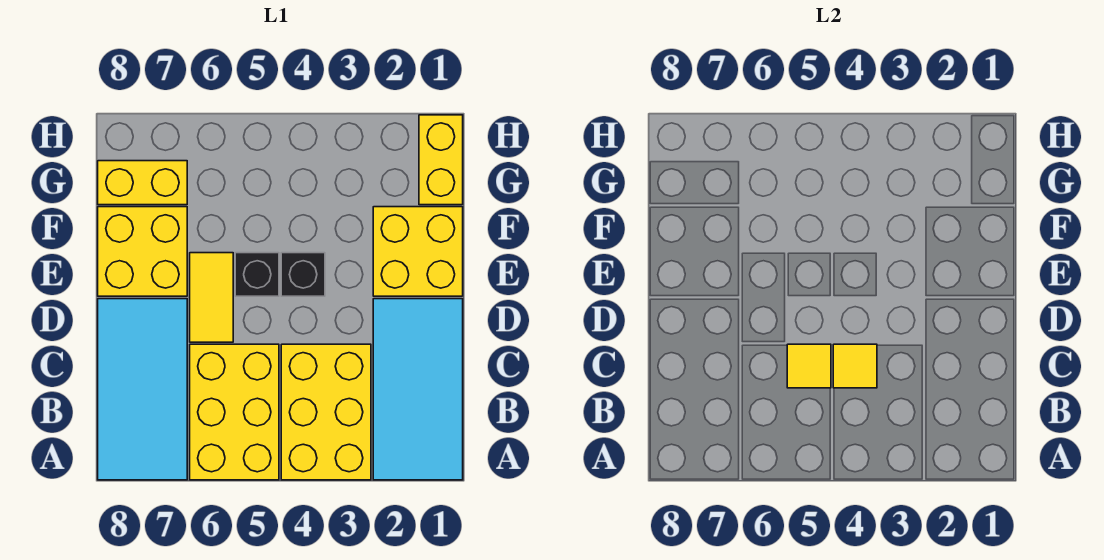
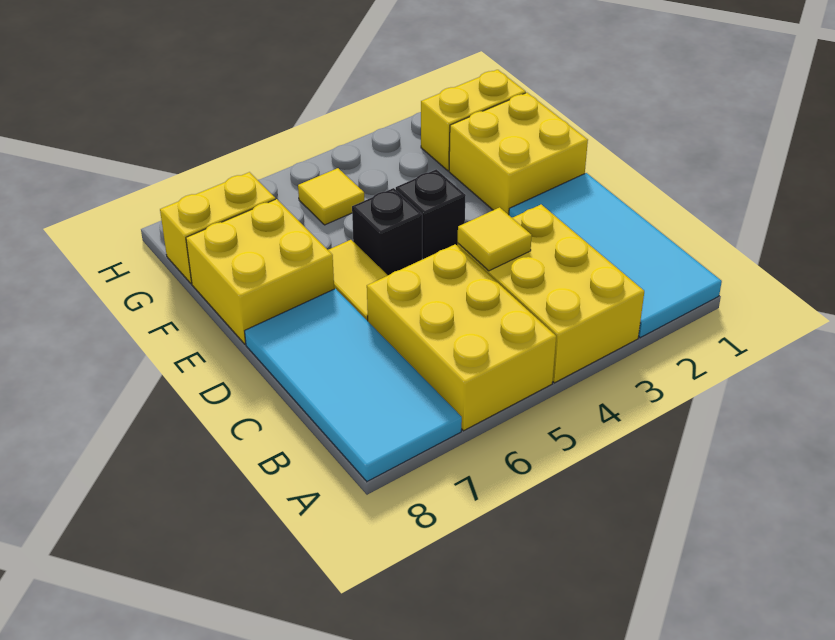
yellow 1x1 tile [787,344,831,388] -> yellow 1x1 tile moved to [298,168,364,225]
yellow 1x2 brick [419,115,463,205] -> yellow 1x2 brick turned to [421,70,526,171]

